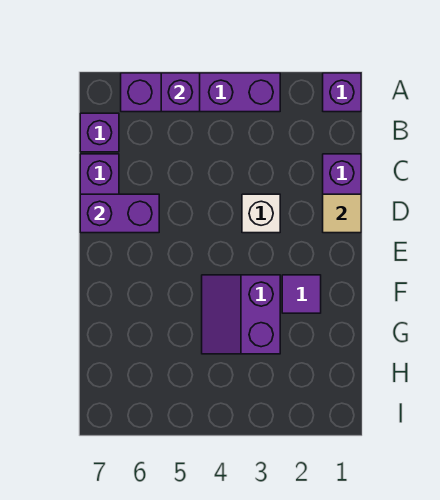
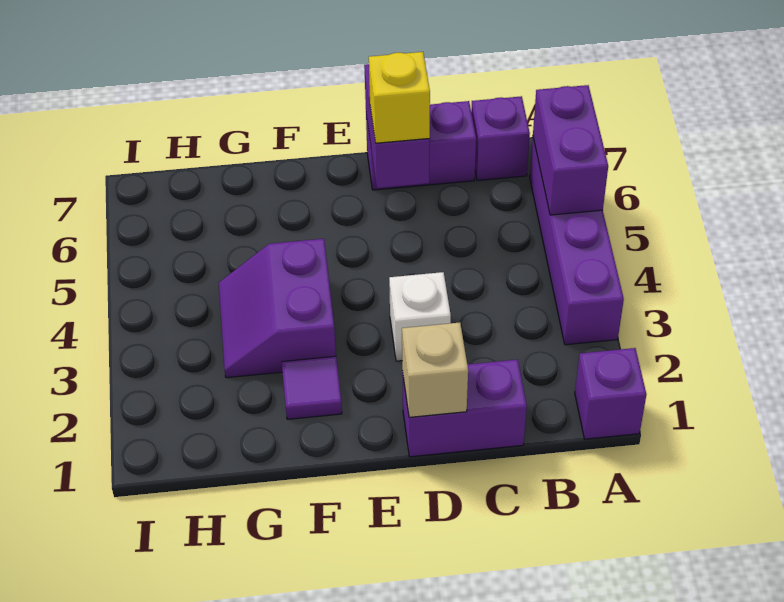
purple 1x1 brick [161,73,200,112] -> purple 1x2 brick [533,85,608,215]
tan 1x1 tile [323,194,361,233] -> tan 1x1 brick [402,322,468,417]
none -> yellow 1x1 brick [369,52,430,143]
purple 2x2 slope [202,275,280,354] -> purple 2x2 slope turned to [219,239,336,378]

